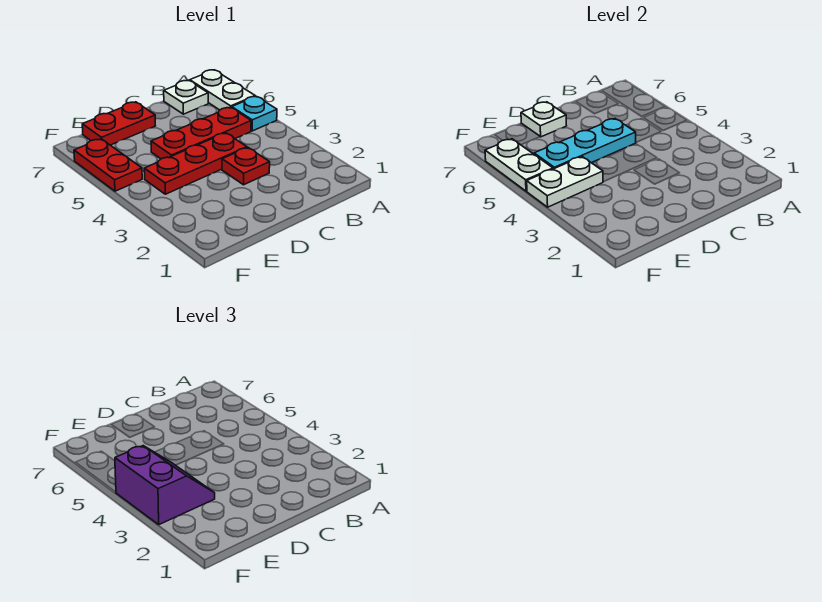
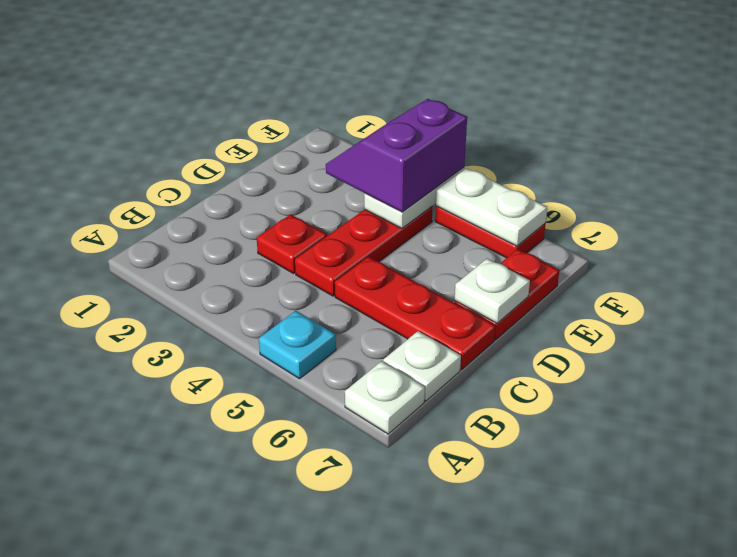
white 1x2 plate [190,70,255,110] -> white 1x1 plate [345,361,425,434]
red 1x3 plate [151,107,251,159] -> red 1x3 plate turned to [335,257,495,370]
cyan 1x3 plate [534,119,636,169] -> none
purple 2x2 slope [115,446,215,524] -> purple 2x2 slope turned to [326,99,467,212]

